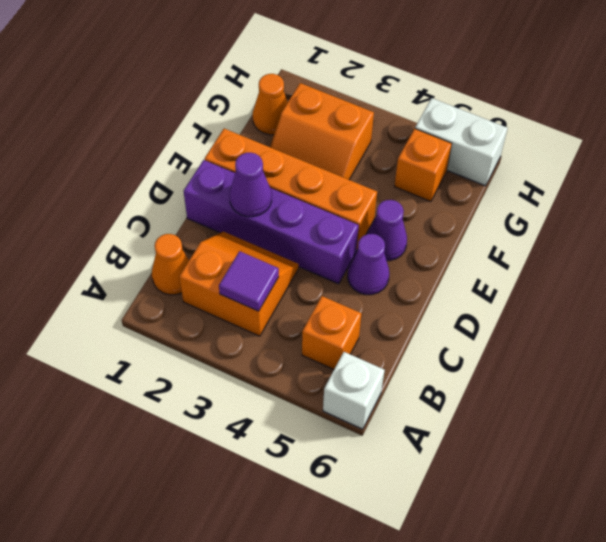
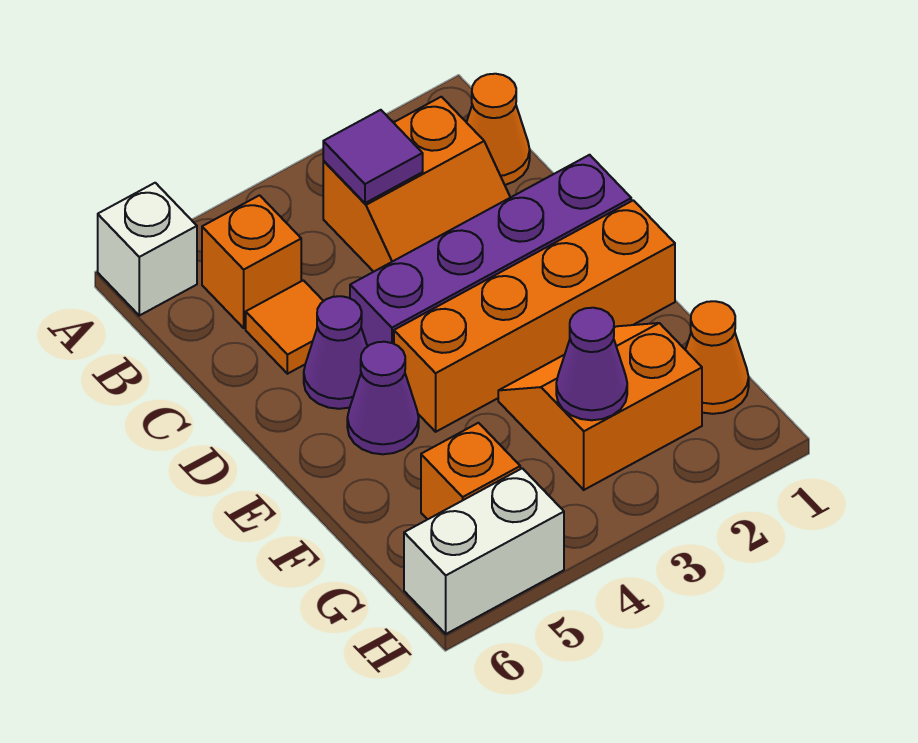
none -> orange 1x1 tile [246,280,323,374]
purple 1x1 cone [230,153,272,217] -> purple 1x1 cone moved to [556,308,627,420]

